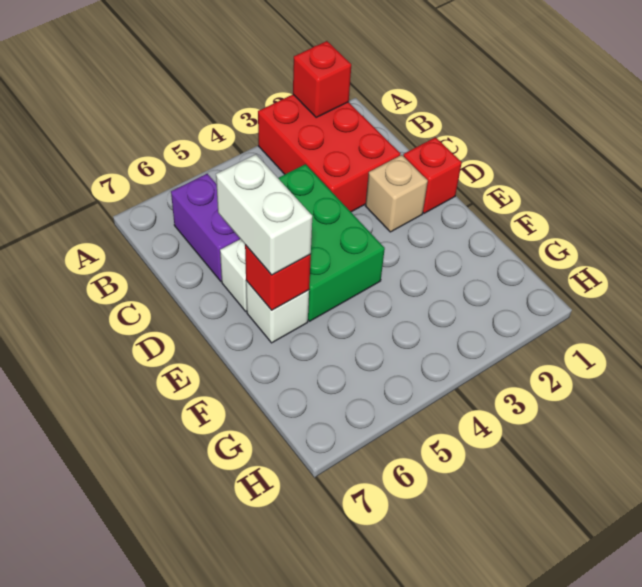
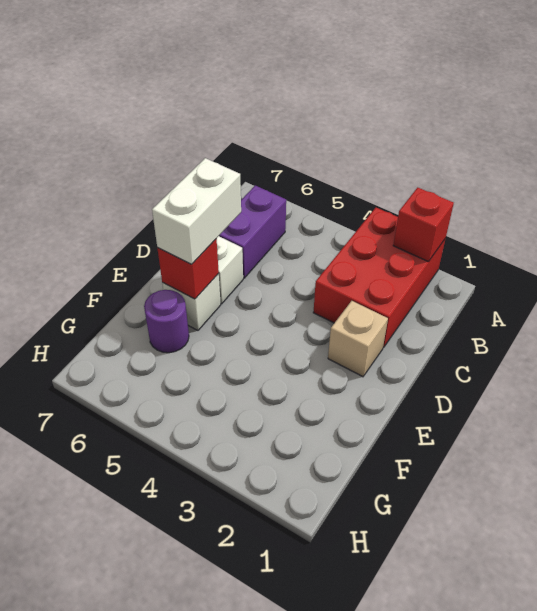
green 2x3 brick [278,164,385,321] -> none
red 1x1 brick [403,137,462,213] -> none
none -> purple 1x1 round brick [144,290,189,353]

